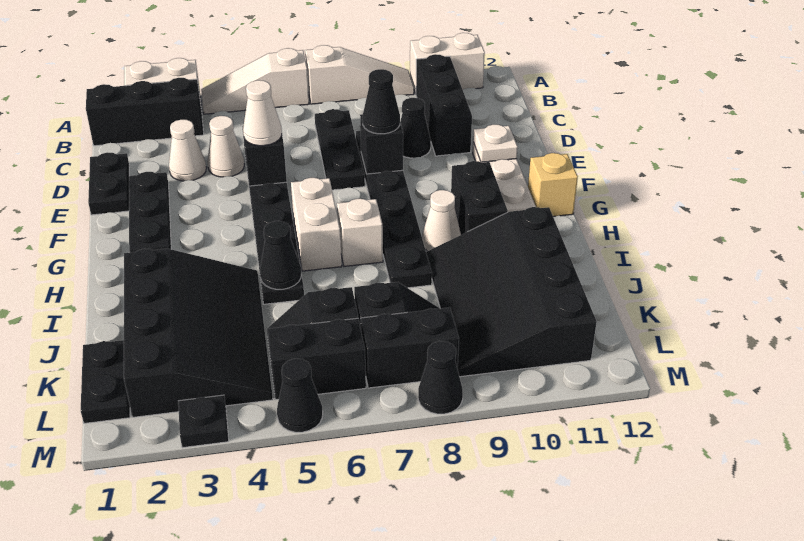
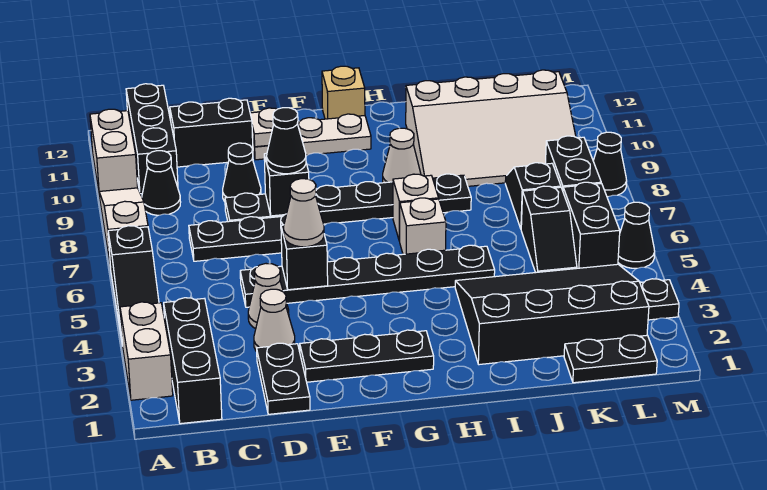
white 1x3 slope [201,48,309,114] -> black 1x3 slope [108,226,159,346]
black 1x3 brick [416,54,472,156] -> black 1x3 brick turned to [126,84,178,194]
black 1x2 plate [88,152,129,215] -> black 1x2 plate turned to [257,343,310,414]
white 1x2 brick [291,178,342,271] -> white 1x1 brick [400,198,446,254]
black 1x2 brick [451,161,508,235] -> black 1x2 brick moved to [170,98,253,167]
black 1x1 cone [260,221,301,289] -> black 1x1 cone moved to [142,151,181,215]
black 3x4 slope [426,207,597,377] -> white 3x4 slope [406,70,576,186]

